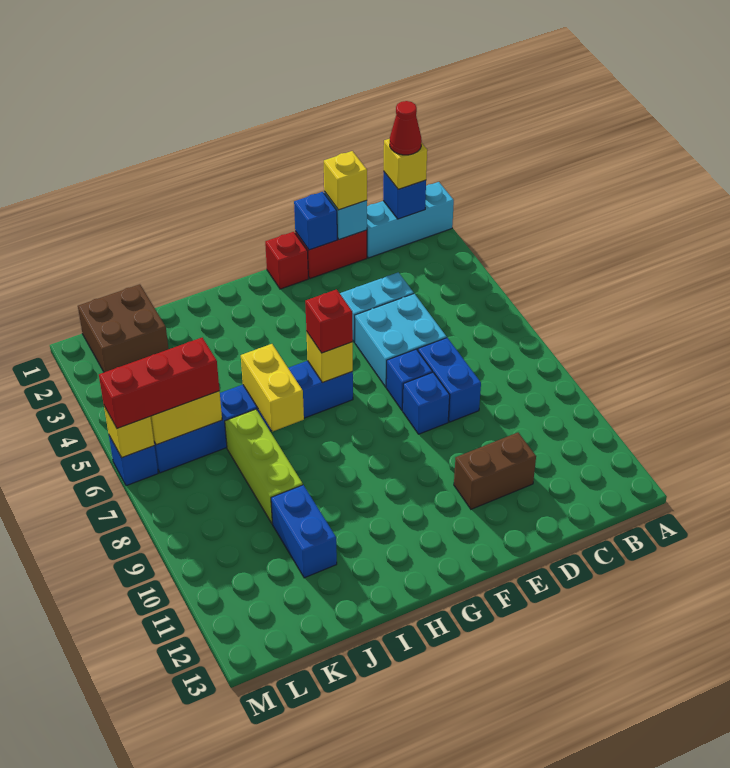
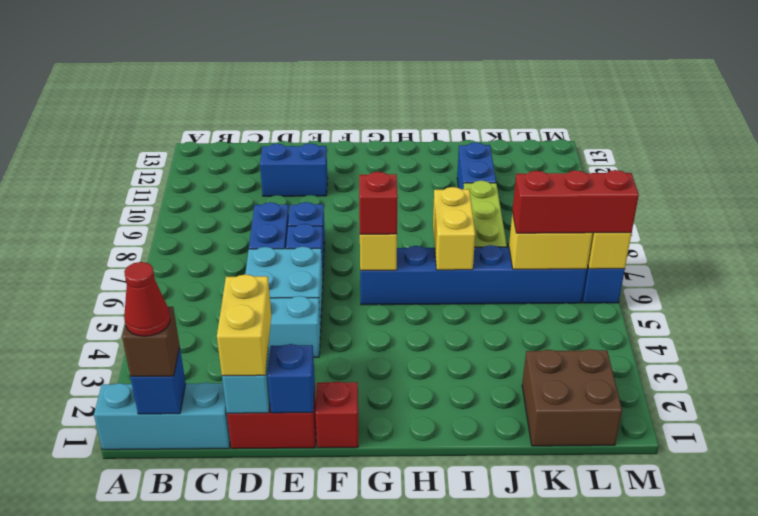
yellow 1x1 brick [384,139,427,189] -> brown 1x1 brick [122,307,180,376]
yellow 1x1 brick [324,151,367,210] -> yellow 1x2 brick [217,274,271,376]
brown 1x2 brick [454,433,536,509] -> blue 1x2 brick [260,143,327,196]

